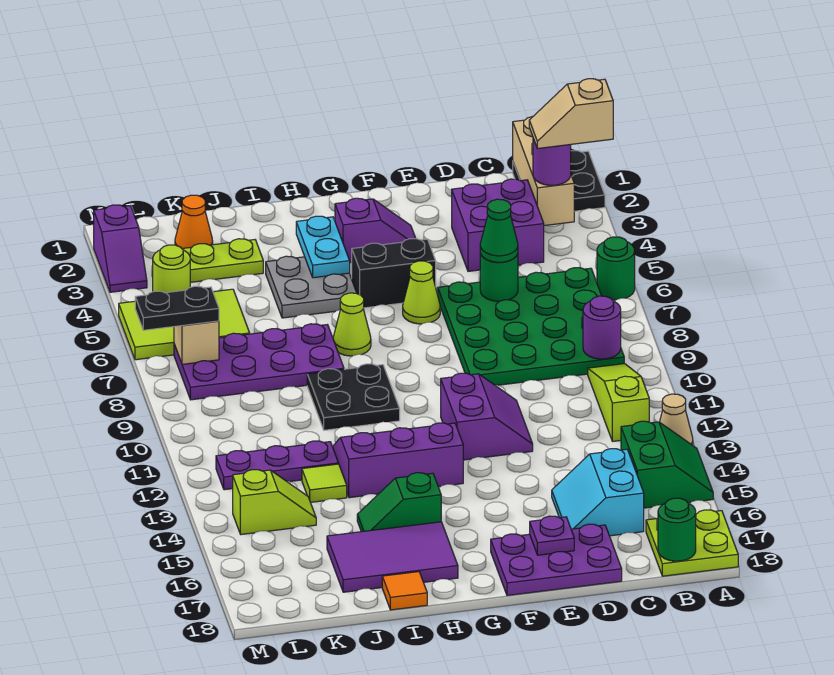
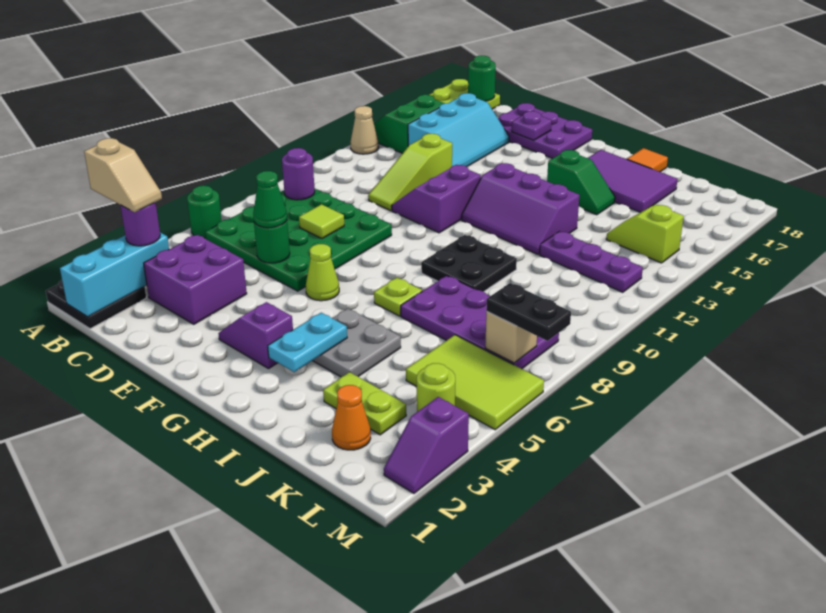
tan 1x3 brick [513,116,574,226] -> cyan 1x3 brick [60,233,169,317]
lime 1x3 slope [588,364,649,441] -> lime 1x3 slope moved to [368,134,452,211]
cyan 2x2 slope [552,449,644,536] -> cyan 2x3 slope [408,93,509,167]
black 1x2 brick [352,239,436,308] -> none
lime 1x1 cone [333,293,371,356] -> lime 1x1 plate [374,278,422,316]
lime 1x1 tile [302,464,347,502] -> lime 1x1 tile moved to [299,204,344,239]
purple 1x2 slope [94,205,147,292] -> purple 1x2 slope turned to [384,397,469,493]

